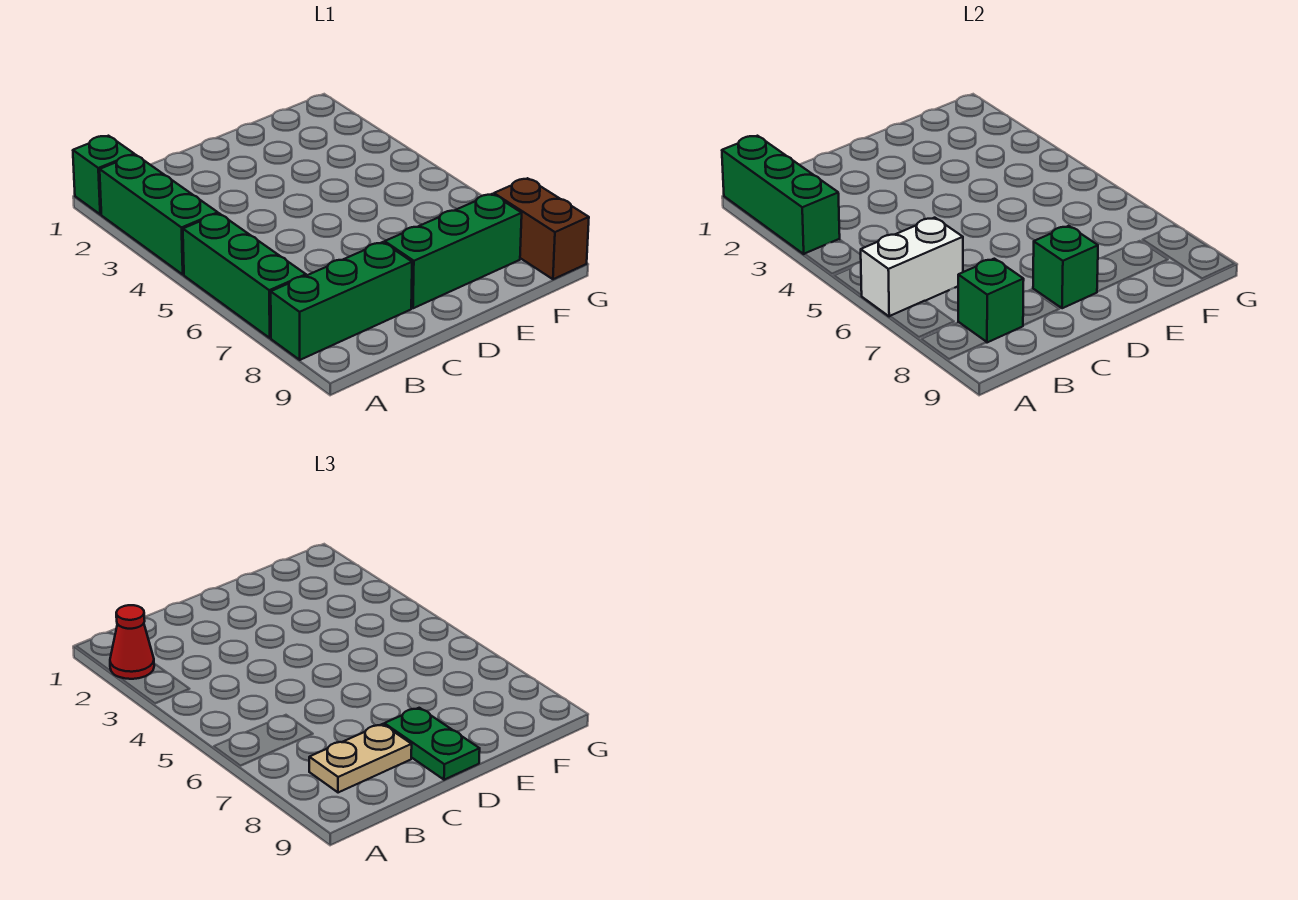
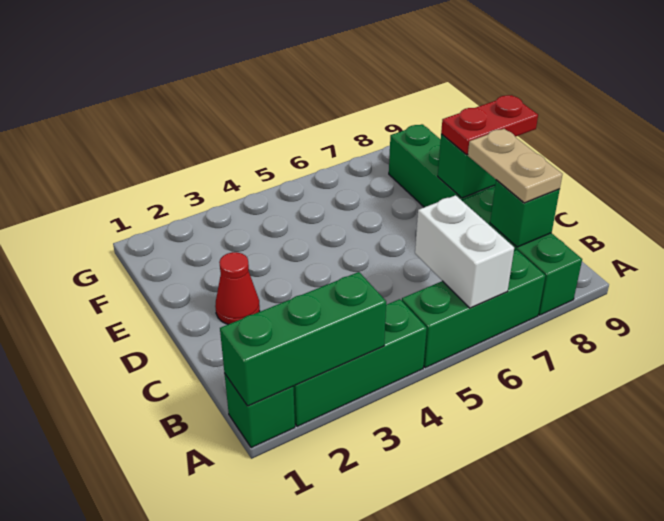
red 1x1 cone [110,605,154,679] -> red 1x1 cone moved to [215,252,260,324]
green 1x2 plate [384,708,480,780] -> red 1x2 plate [441,95,538,155]
brown 1x2 brick [494,178,589,279] -> none

